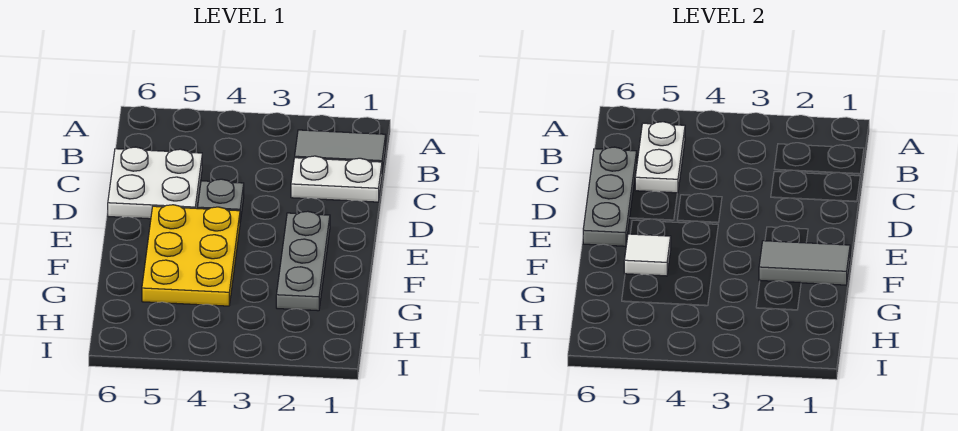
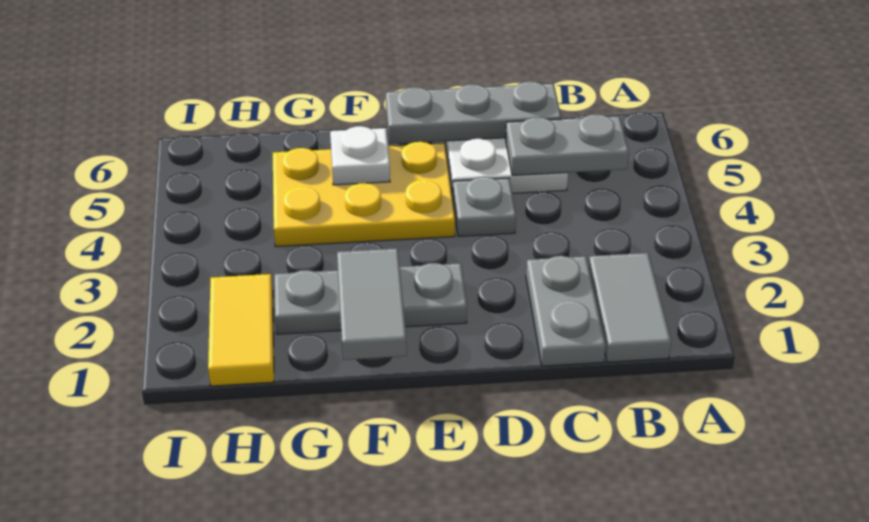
white 1x2 plate [635,122,685,193] -> grey 1x2 plate [506,114,629,175]
white 1x2 plate [291,156,382,202] -> grey 1x2 plate [526,256,606,366]
white 1x1 tile [624,234,671,276] -> white 1x1 plate [330,126,390,185]
none -> yellow 1x2 tile [208,274,274,386]

